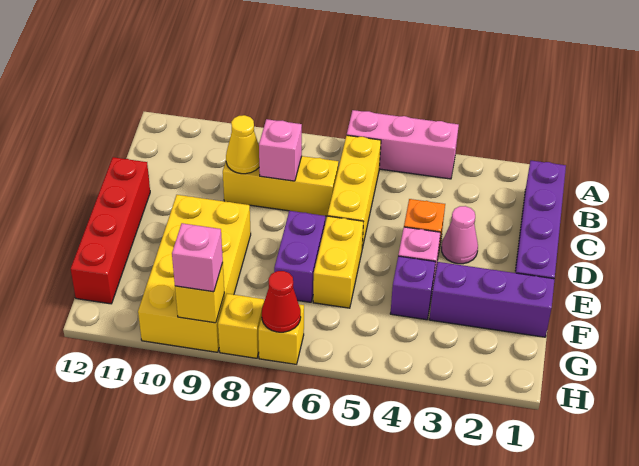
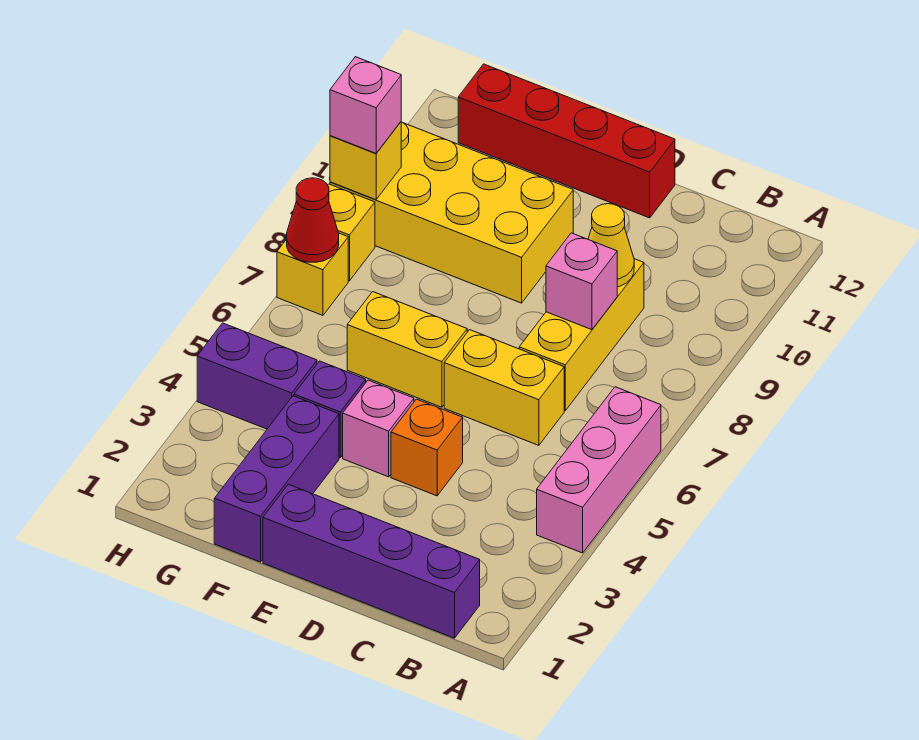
yellow 1x3 brick [327,135,381,248] -> yellow 1x2 brick [444,330,564,445]
pink 1x1 cone [442,206,478,264] -> none
purple 1x2 brick [274,211,325,302] -> purple 1x2 brick moved to [197,323,317,429]

